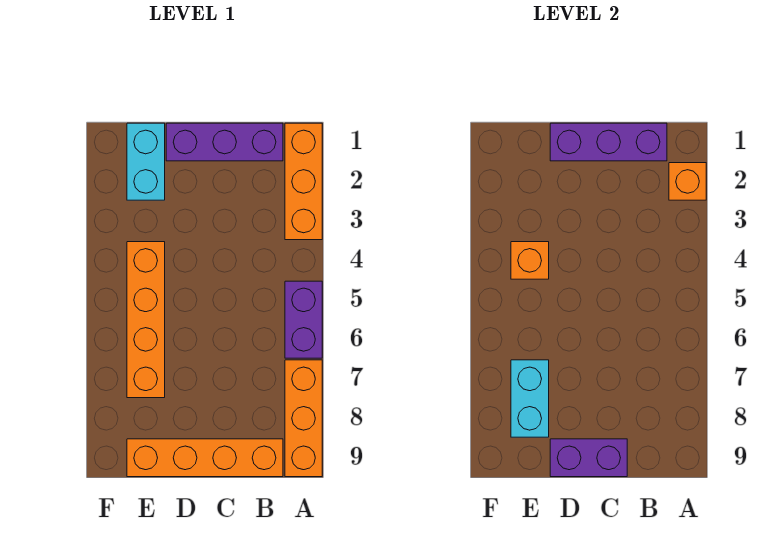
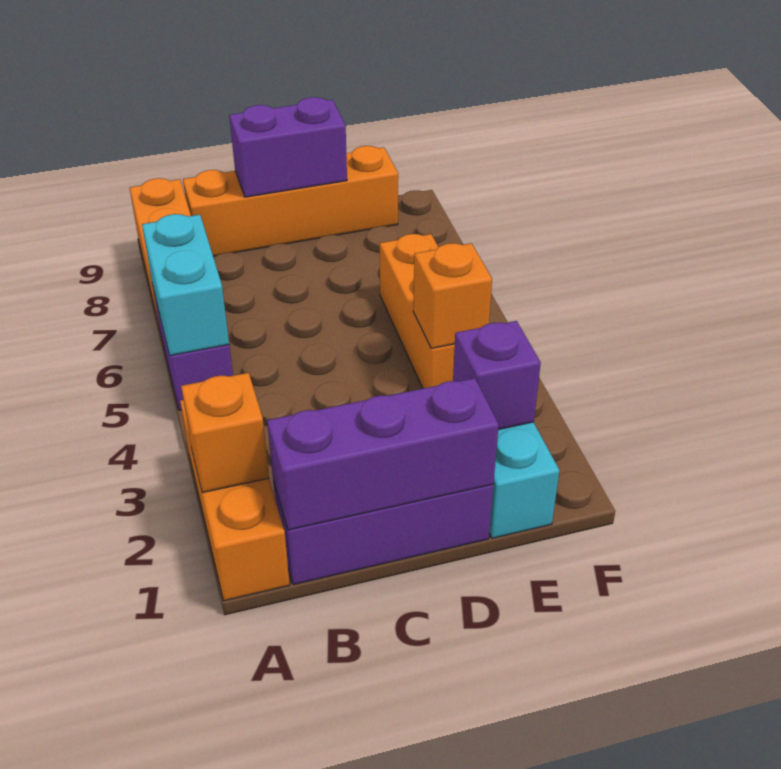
none -> purple 1x1 brick [453,321,541,430]
orange 1x4 brick [127,242,165,398] -> orange 1x3 brick [380,234,455,388]
cyan 1x2 brick [511,360,549,437] -> cyan 1x2 brick moved to [142,214,229,356]

